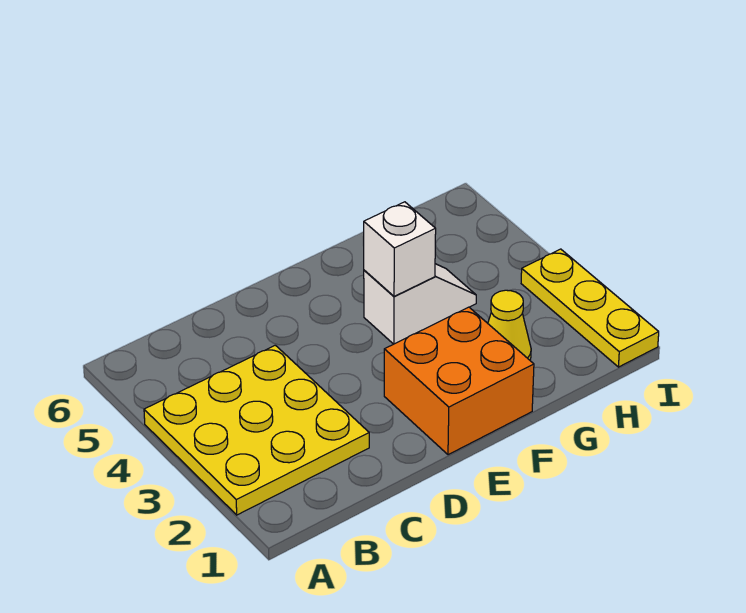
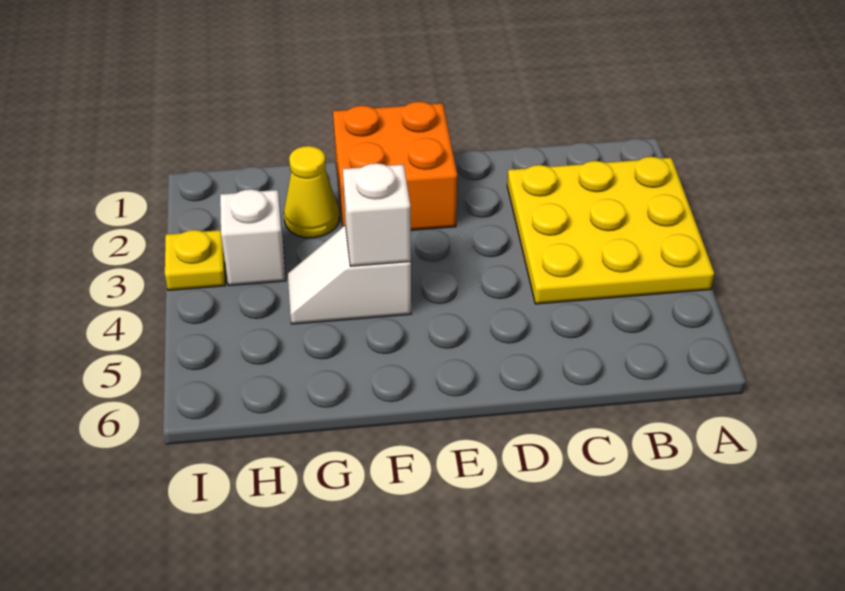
none -> white 1x1 brick [220,189,286,286]
yellow 1x3 plate [521,249,659,367] -> yellow 1x1 plate [165,230,225,290]

